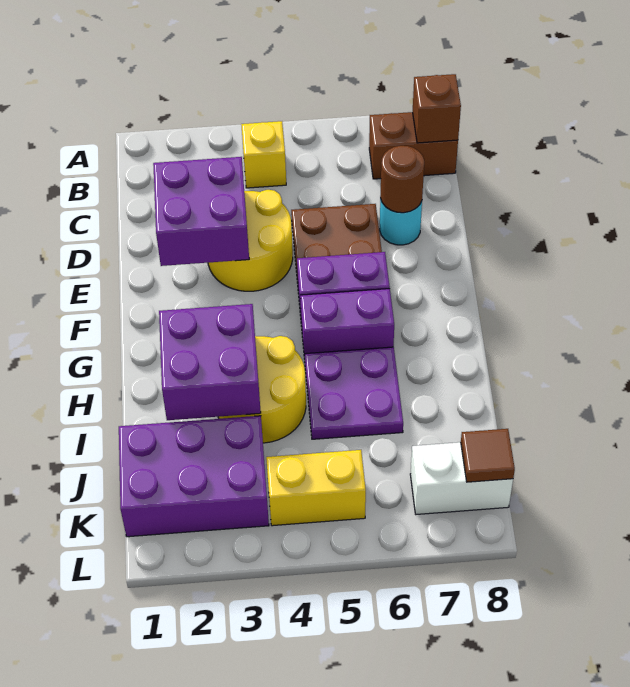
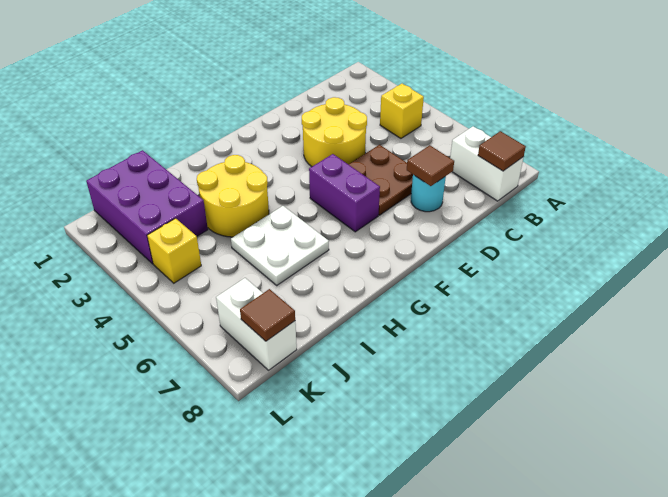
brown 1x2 brick [369,112,458,179] -> white 1x2 brick [450,126,524,201]
brown 1x1 brick [413,74,461,143] -> brown 1x1 tile [478,131,526,171]
purple 2x2 brick [153,157,249,266] -> none
brown 1x1 round brick [380,146,424,213] -> brown 1x1 tile [407,145,454,186]
purple 1x2 brick [300,289,394,359] -> none
purple 2x2 brick [159,304,261,420] -> none
purple 2x2 plate [305,347,403,439] -> white 2x2 plate [231,206,329,285]
yellow 1x2 brick [266,450,366,526] -> yellow 1x1 brick [147,218,201,283]

